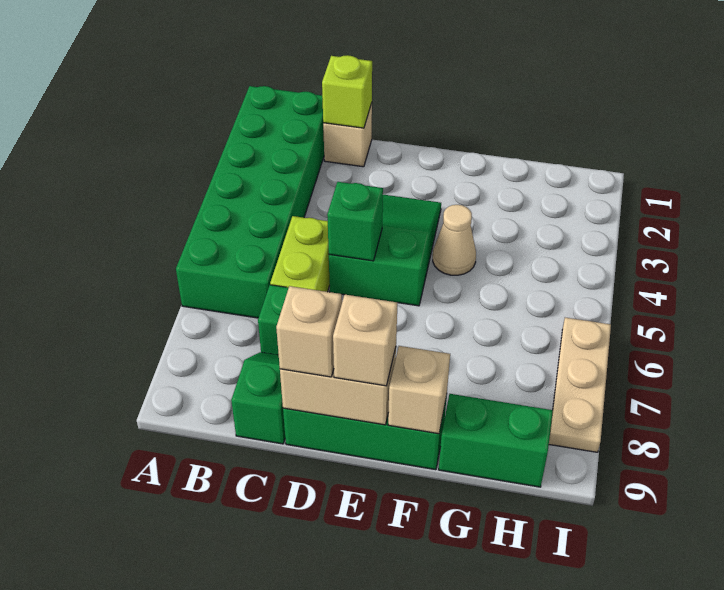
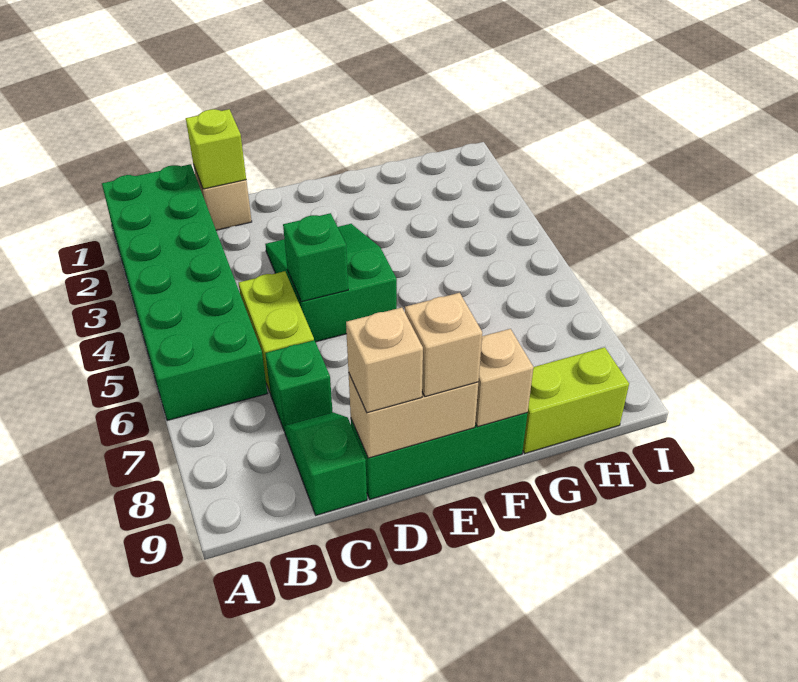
tan 1x1 cone [433,205,476,275] -> none
green 1x2 brick [439,394,553,487] -> lime 1x2 brick [523,347,629,453]
tan 1x3 plate [549,318,611,452] -> none

